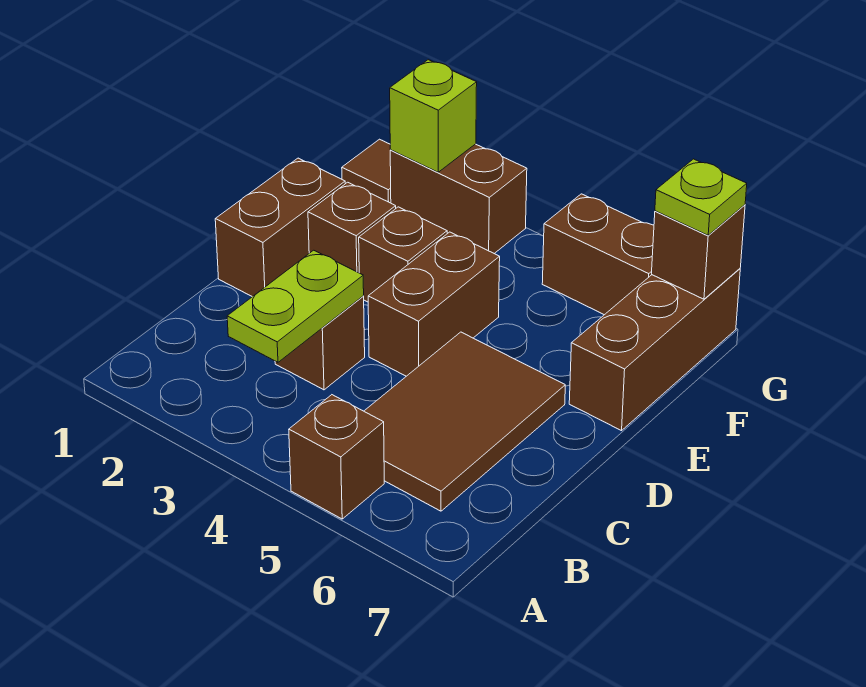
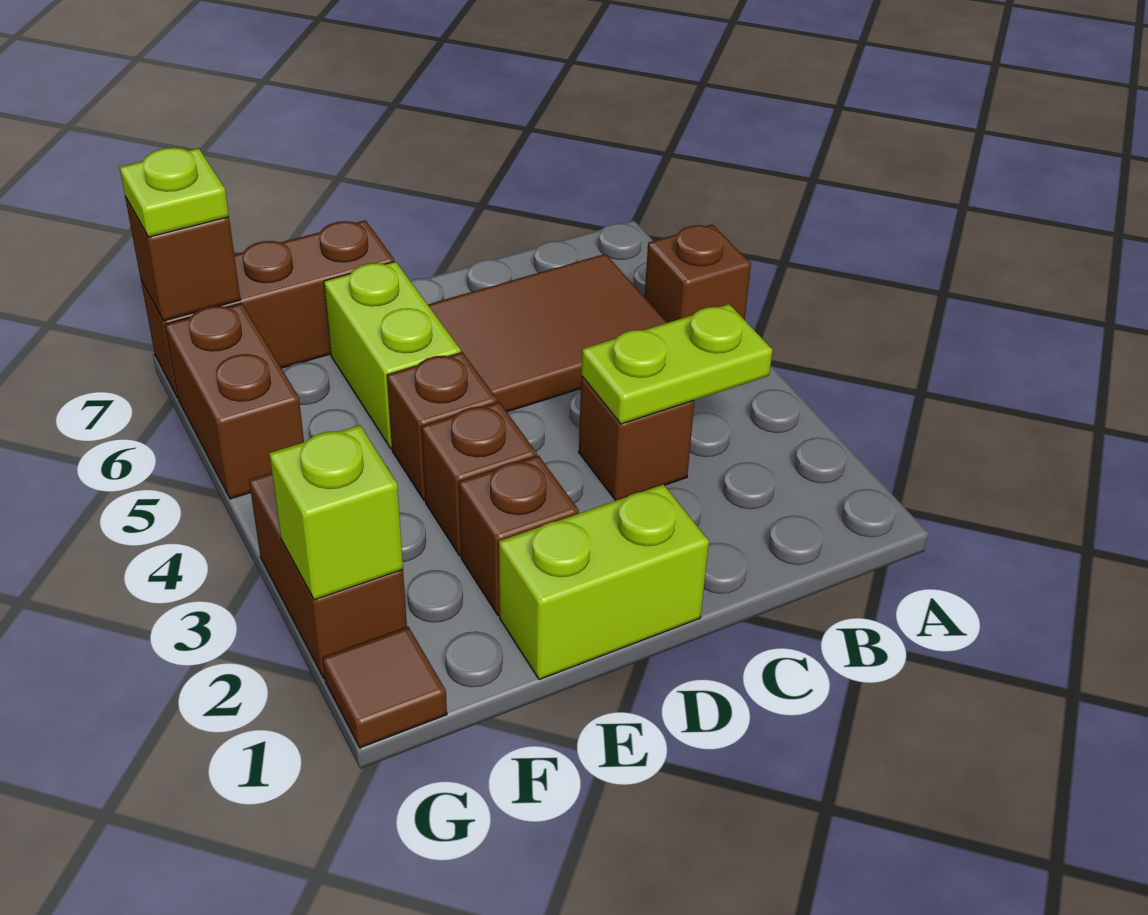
brown 1x2 brick [215,158,345,297] -> lime 1x2 brick [499,484,709,680]
brown 1x2 brick [368,232,500,376] -> brown 1x1 brick [387,352,497,500]
none -> lime 1x2 brick [324,261,461,448]

